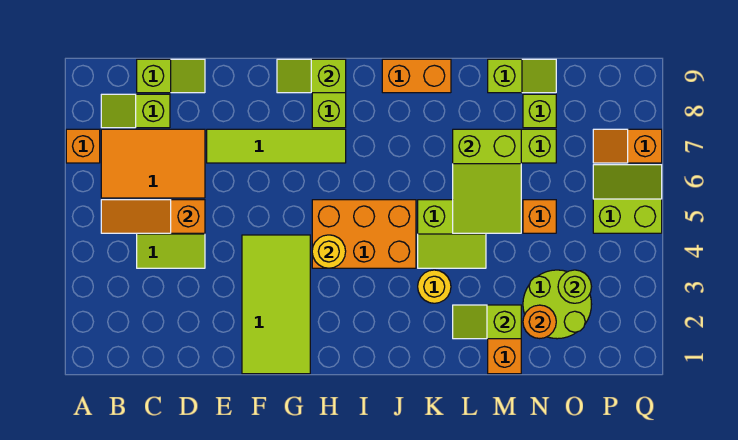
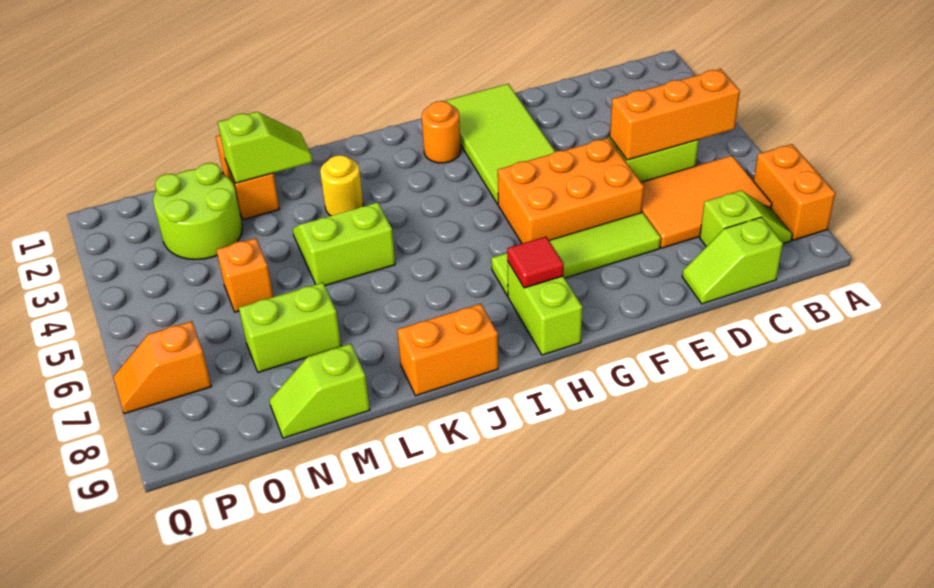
orange 1x1 brick [66,129,100,163] -> orange 1x2 brick [754,144,835,240]
orange 1x3 slope [101,200,205,233] -> orange 1x3 brick [610,69,740,160]
lime 1x2 slope [277,59,346,93] -> none
orange 2x3 brick [312,200,416,268] -> orange 2x3 brick moved to [498,138,644,243]
yellow 1x1 round brick [312,235,346,268] -> none
none -> red 1x1 tile [507,237,564,288]
lime 2x3 slope [453,129,521,233] -> none
orange 1x1 round brick [523,305,556,339] -> orange 1x1 round brick moved to [422,101,461,163]
lime 1x1 brick [523,94,556,128] -> none
lime 1x1 round brick [558,270,592,303] -> none
lime 2x2 slope [593,165,662,233] -> none
orange 1x2 slope [593,129,662,163] -> orange 1x2 slope turned to [113,321,212,414]

